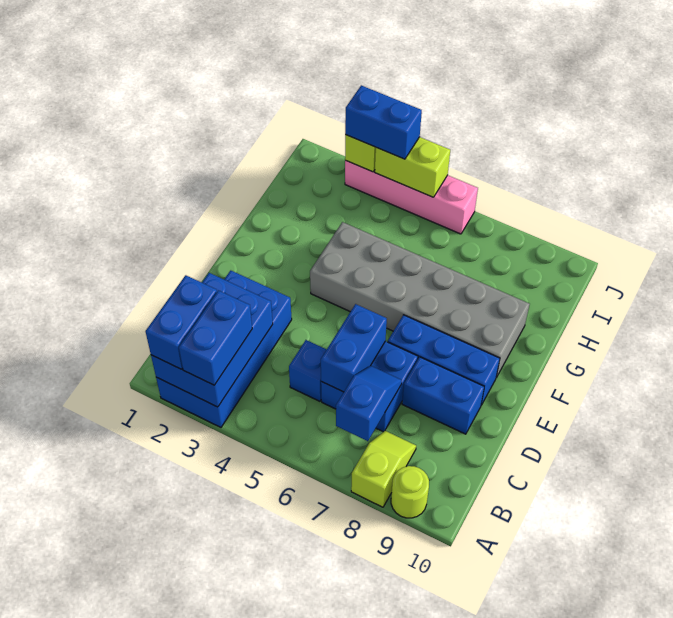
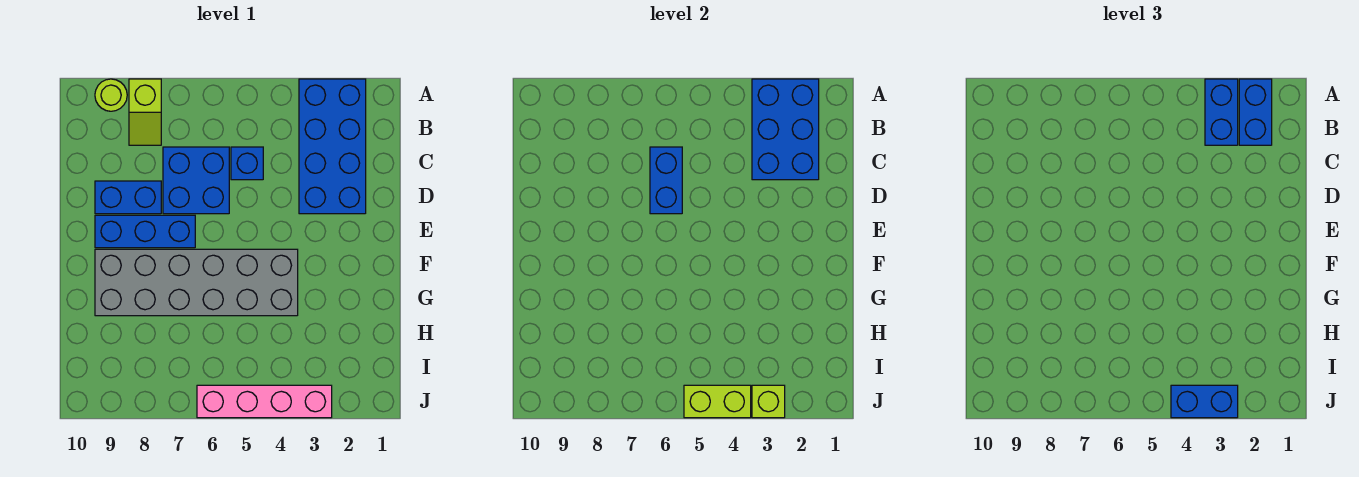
blue 1x2 slope [336,366,402,441] -> none

